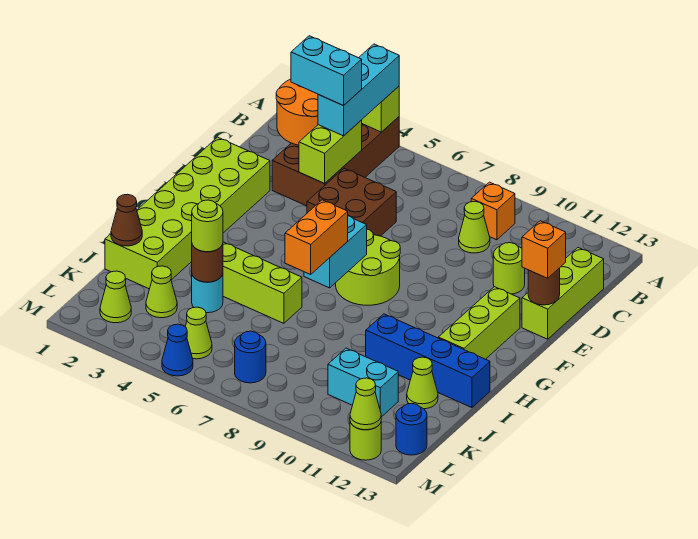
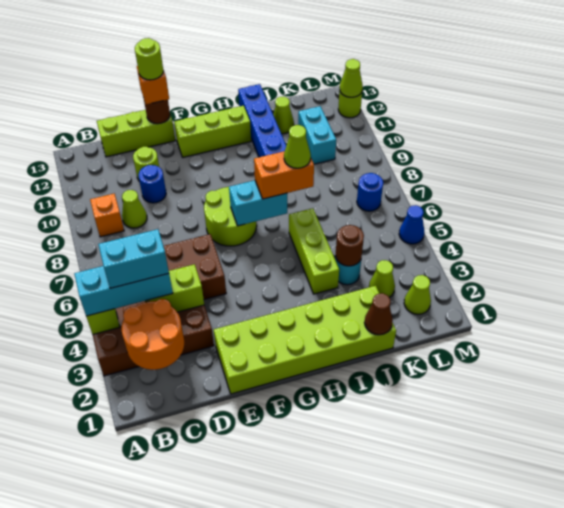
cyan 1x2 brick [291,36,362,106] -> cyan 1x2 brick turned to [98,229,169,288]
lime 1x1 round brick [192,200,223,252] -> lime 1x1 round brick moved to [135,38,163,80]
lime 1x1 cone [185,307,212,359] -> lime 1x1 cone moved to [284,125,311,168]
blue 1x1 round brick [396,404,427,455] -> blue 1x1 round brick moved to [138,165,166,203]

